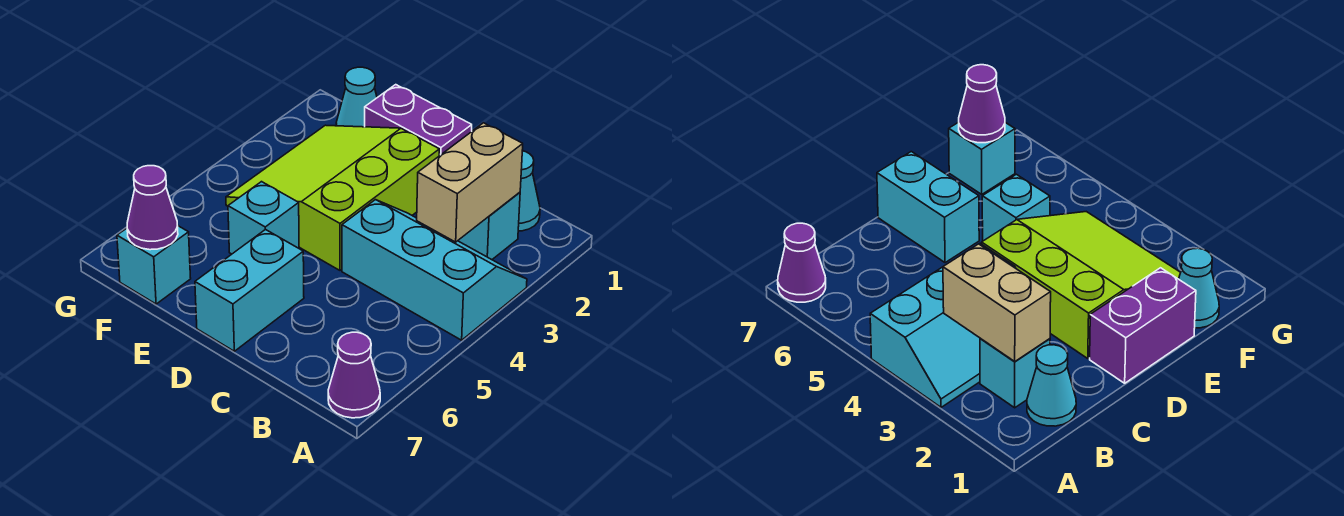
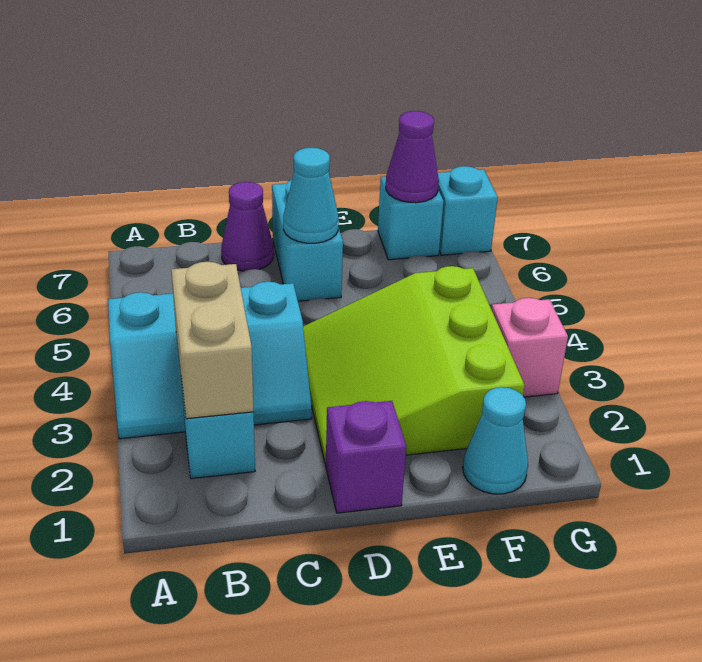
purple 1x1 cone [328,332,380,418] -> purple 1x1 cone moved to [221,182,274,271]
cyan 1x1 cone [518,151,540,231] -> cyan 1x1 cone moved to [283,148,339,243]
purple 1x2 brick [365,85,472,156] -> purple 1x1 brick [326,401,406,513]
lime 3x3 slope [226,125,439,270] -> lime 3x3 slope turned to [303,266,525,464]
cyan 1x1 brick [228,182,299,254] -> cyan 1x1 brick moved to [438,166,498,255]
none -> pink 1x1 brick [491,298,568,397]

